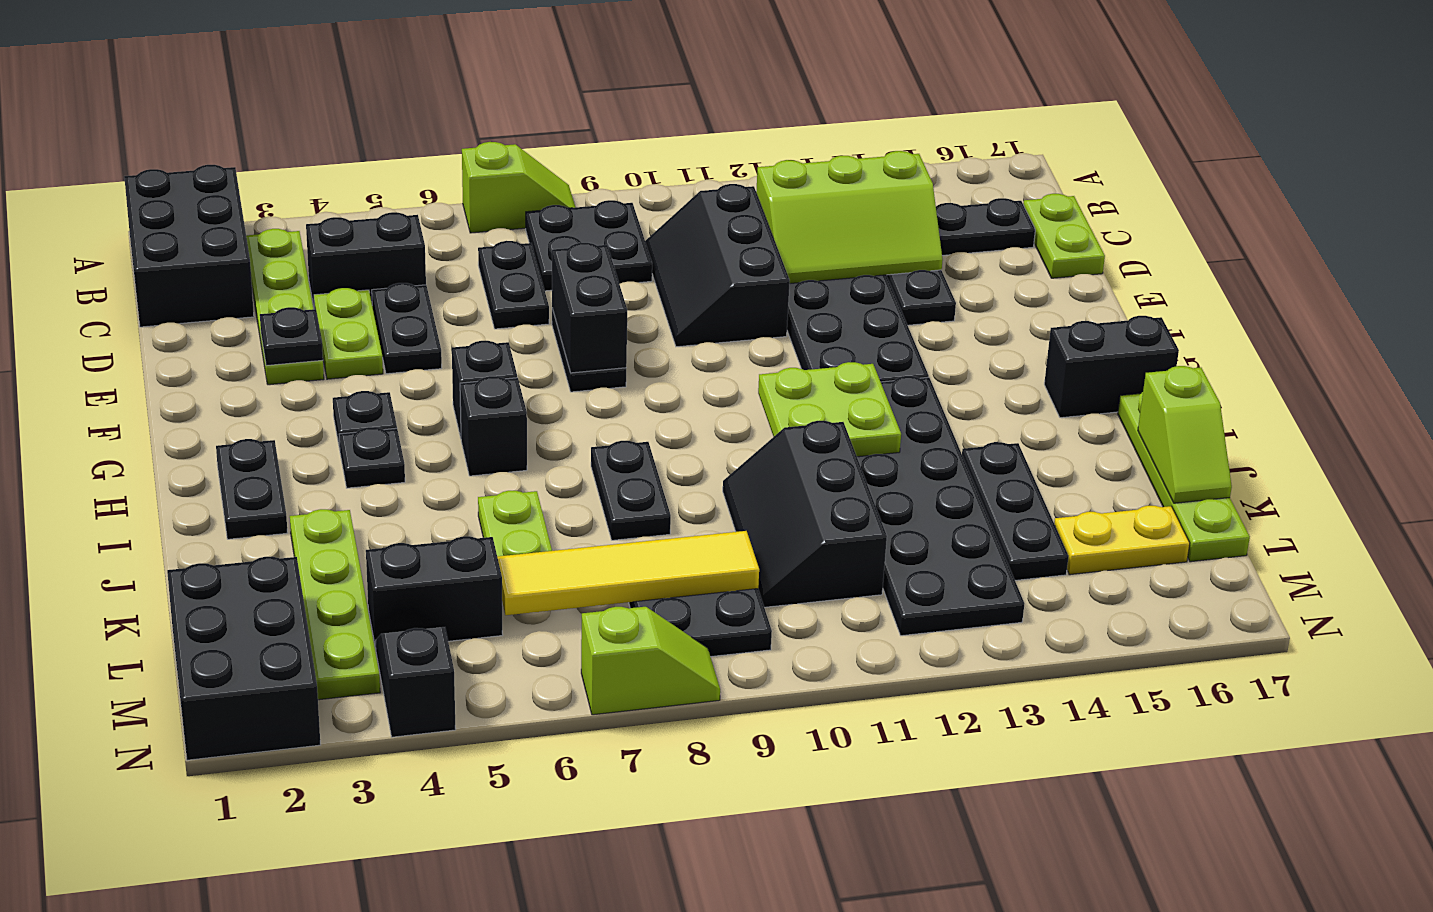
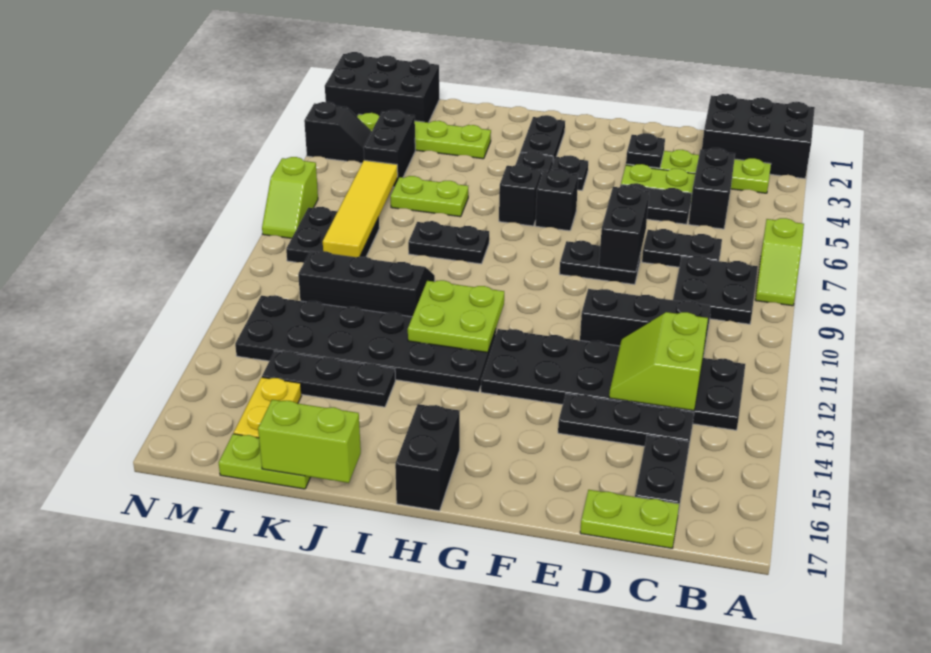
lime 2x3 slope [756,151,943,284] -> lime 2x2 slope [609,312,708,411]
black 1x2 brick [552,243,627,373] -> black 1x2 brick turned to [599,186,649,272]
black 1x2 plate [216,439,288,539] -> black 1x2 plate turned to [520,115,565,161]
lime 1x4 plate [1118,392,1250,562] -> lime 1x2 plate [219,434,310,489]
lime 1x2 slope [1138,366,1232,503] -> lime 1x2 brick [258,400,361,483]

